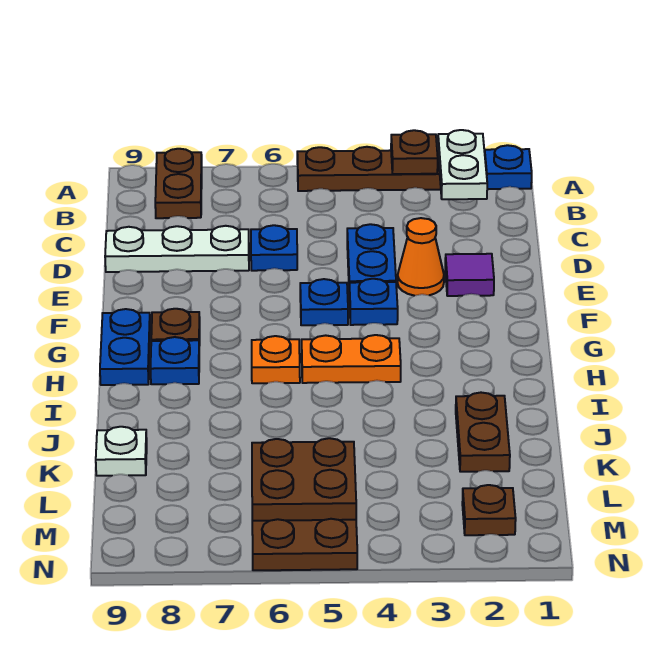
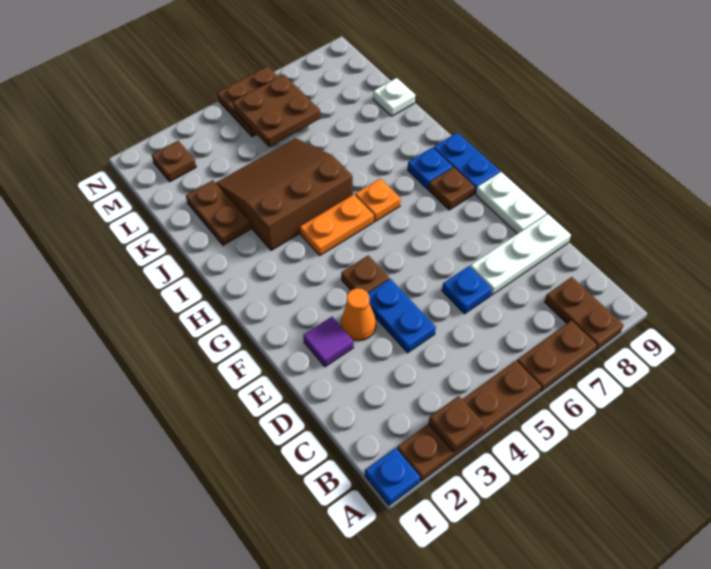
white 1x2 plate [438,130,487,199] -> white 1x2 plate moved to [476,172,546,234]
none -> brown 1x2 plate [517,321,597,392]
blue 1x1 plate [349,279,398,325] -> brown 1x1 plate [341,255,389,293]
blue 1x1 plate [300,279,348,325] -> none
none -> brown 3x3 slope [216,138,353,250]

